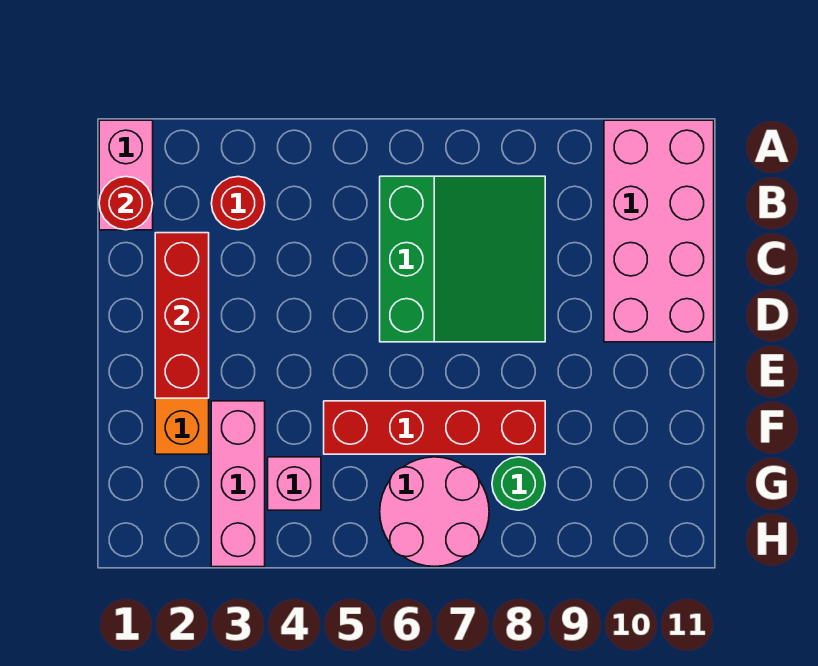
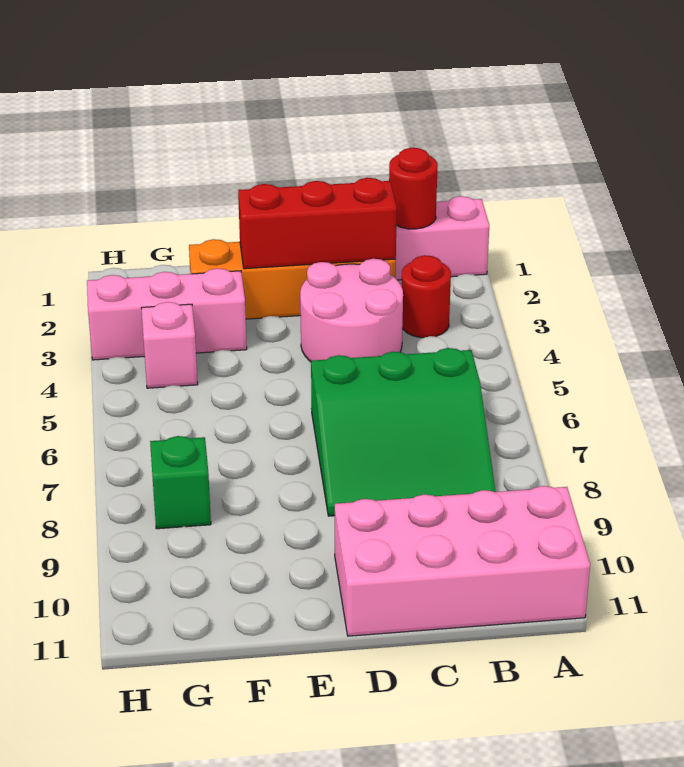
red 1x4 brick [324,401,545,454] -> none
pink 2x2 round brick [380,457,489,566] -> pink 2x2 round brick moved to [300,259,403,362]
green 1x1 round brick [492,457,545,510] -> green 1x1 brick [150,436,211,529]

